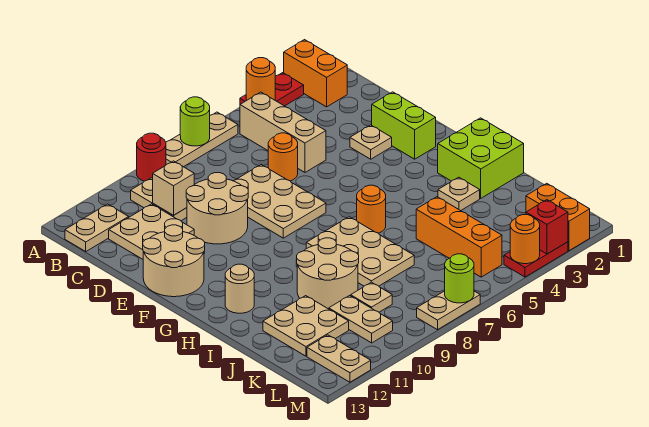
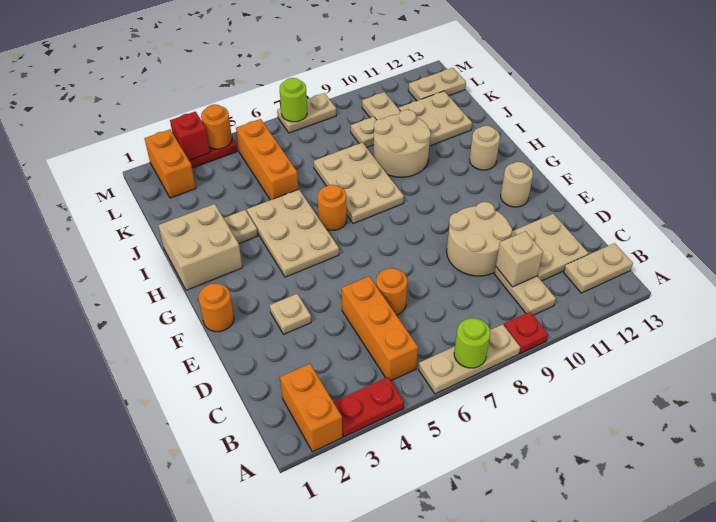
orange 1x1 round brick [246,58,275,100] -> orange 1x1 round brick moved to [198,284,234,332]
red 1x1 round brick [137,133,166,181] -> red 1x1 plate [504,312,548,354]
tan 1x3 brick [240,92,326,172] -> orange 1x3 brick [342,276,418,381]
tan 2x3 plate [234,165,326,238] -> tan 2x3 plate moved to [247,189,339,277]
lime 1x2 brick [372,92,436,159] -> none
tan 2x2 round brick [143,225,205,297] -> tan 1x1 round brick [501,162,533,207]
lime 2x2 brick [438,118,524,198] -> tan 2x2 brick [158,204,242,290]
tan 1x2 plate [307,335,371,382] -> tan 1x2 plate turned to [408,68,466,101]

